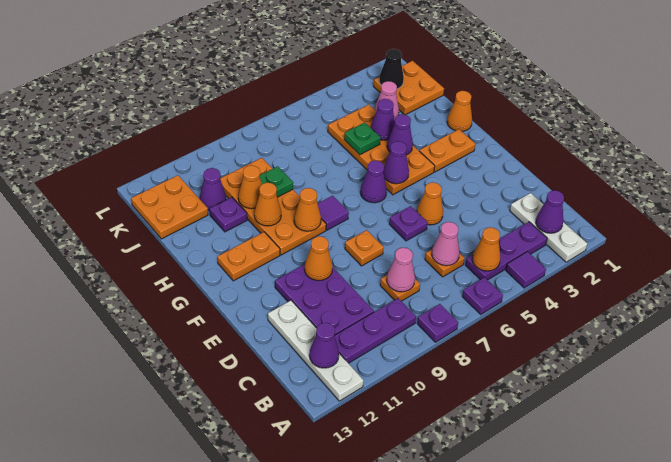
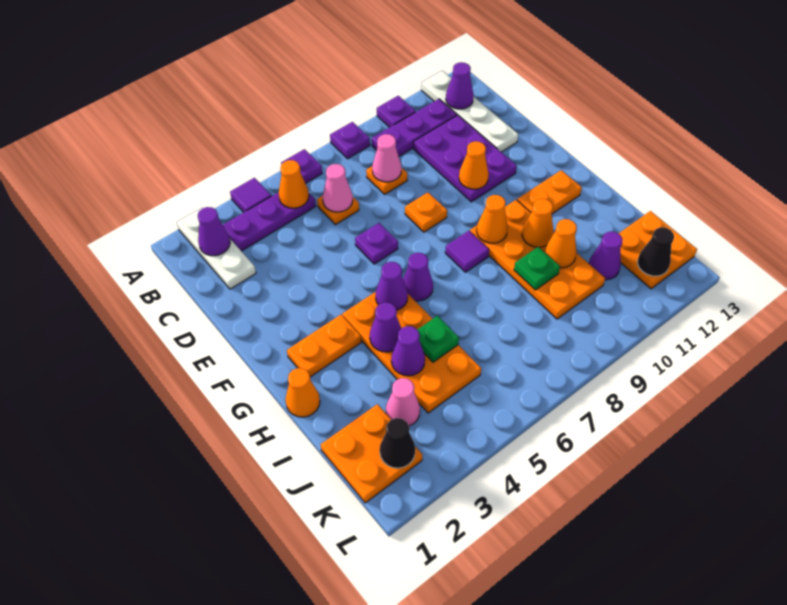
orange 1x1 cone [417,182,443,225] -> none
purple 1x1 plate [210,197,247,232] -> purple 1x1 plate moved to [377,96,416,127]
none -> black 1x1 cone [638,227,674,276]

